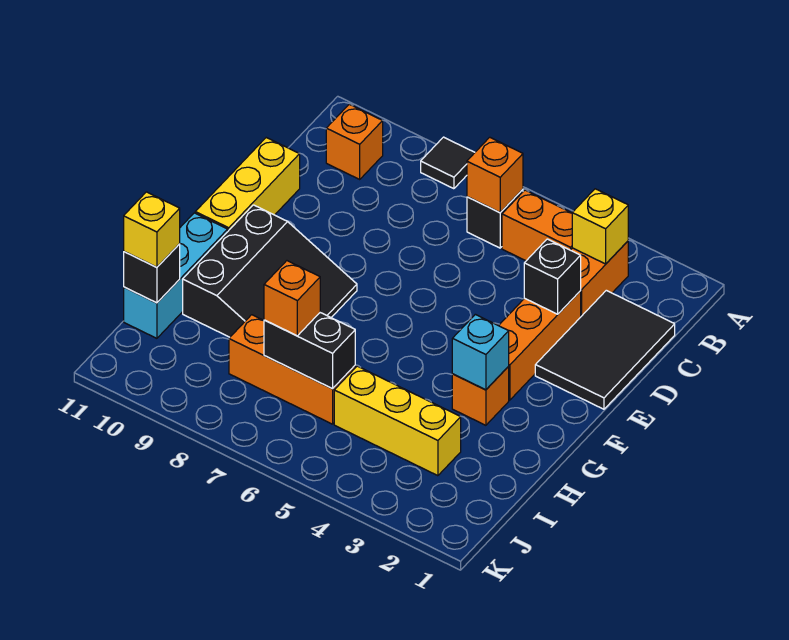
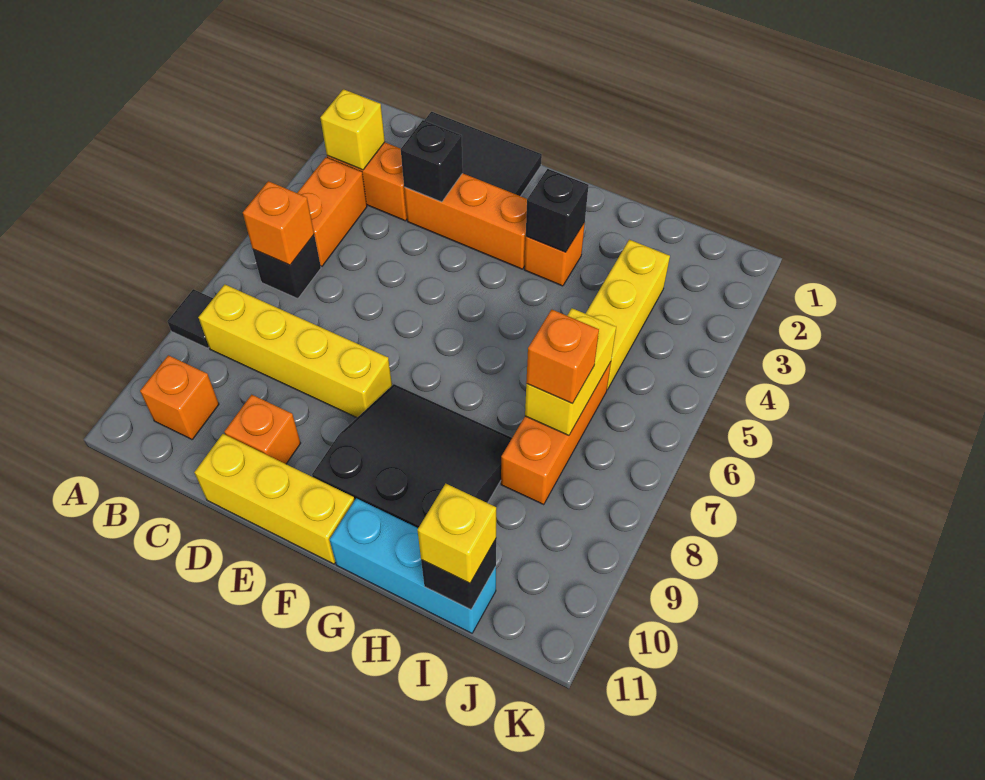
none -> yellow 1x4 brick [198,284,392,418]
none -> orange 1x1 brick [224,395,301,464]
cyan 1x1 brick [452,314,509,390] -> black 1x1 brick [526,169,589,252]
black 1x2 brick [264,313,355,389] -> yellow 1x2 brick [525,308,616,435]

